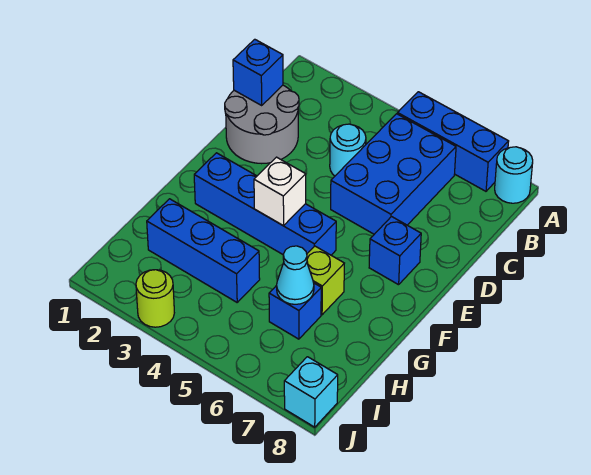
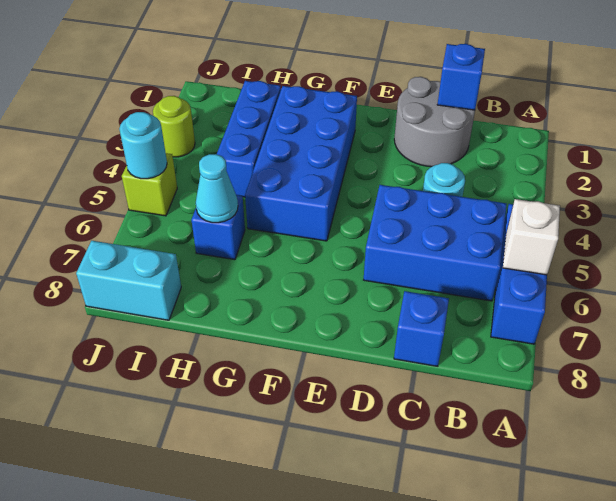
cyan 1x1 round brick [495,147,533,203] -> cyan 1x1 round brick moved to [119,112,167,179]
blue 1x1 brick [369,217,421,285] -> blue 1x1 brick moved to [394,291,449,366]
blue 1x4 brick [194,153,336,255] -> blue 2x4 brick [245,86,357,241]
white 1x1 brick [254,157,306,226] -> white 1x1 brick moved to [503,199,560,275]
lime 1x1 brick [307,246,344,315] -> lime 1x1 brick moved to [122,153,177,216]
cyan 1x1 brick [284,357,338,427] -> cyan 1x2 brick [76,241,181,320]

